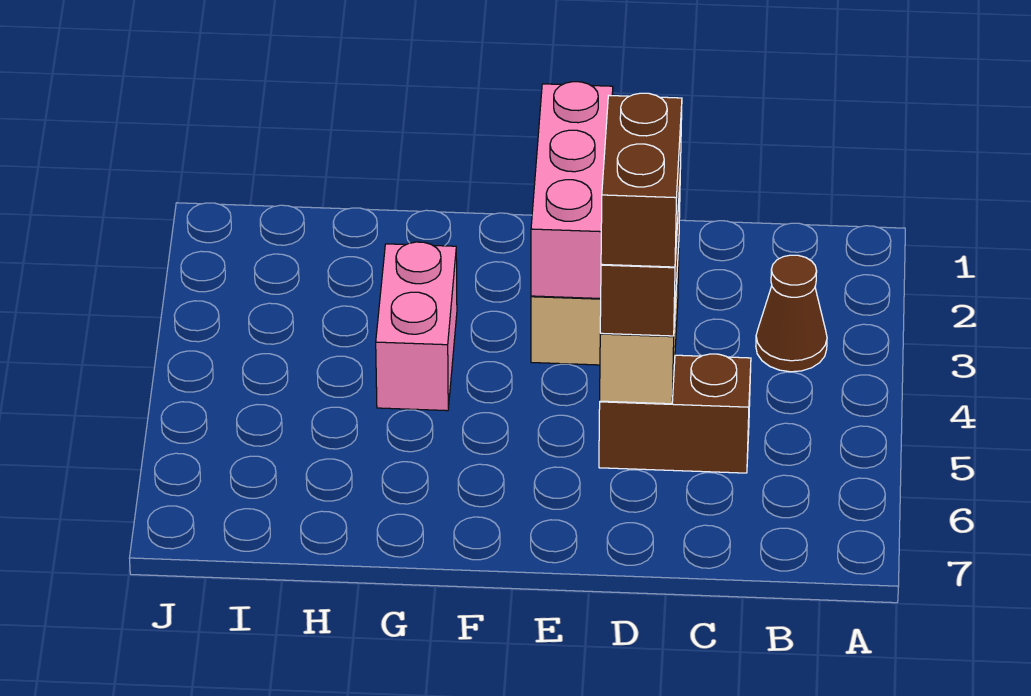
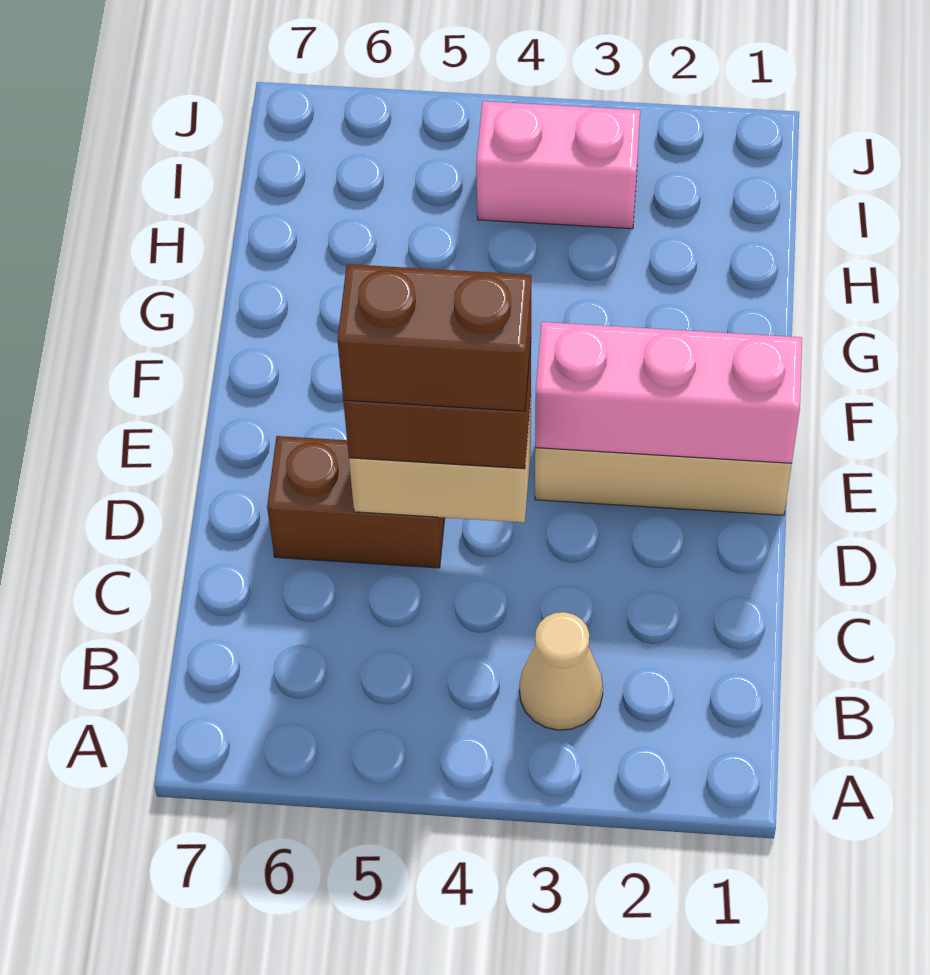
brown 1x1 cone [756,255,827,372] -> tan 1x1 cone [520,612,603,730]
brown 1x2 brick [599,354,751,473] -> brown 1x2 brick turned to [267,436,445,568]
pink 1x2 brick [376,242,457,411] -> pink 1x2 brick moved to [476,101,640,229]

